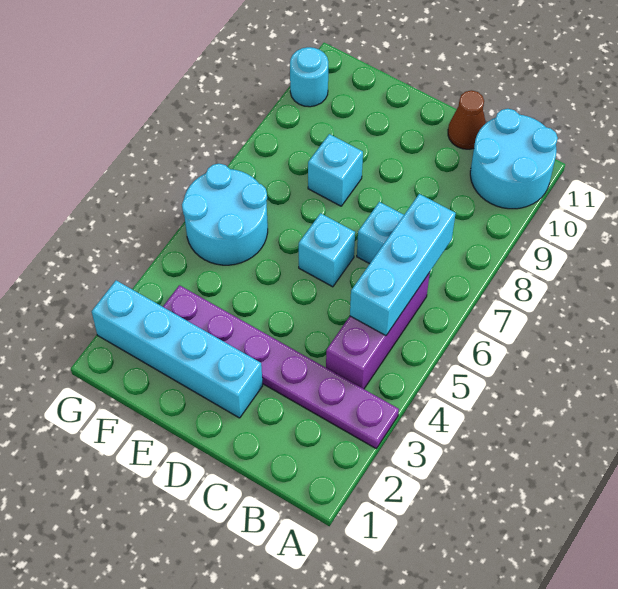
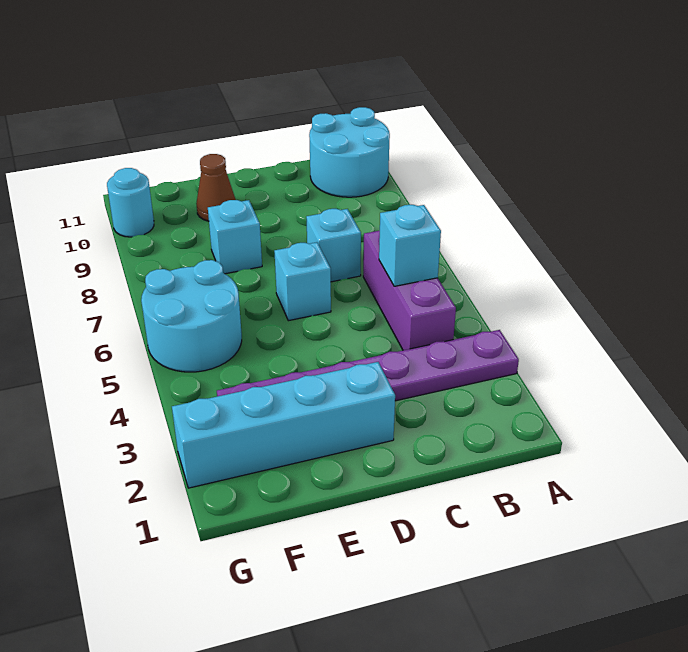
cyan 1x3 brick [350,194,456,336] -> cyan 1x1 brick [379,205,441,286]
brown 1x1 cone [448,90,486,149] -> brown 1x1 cone moved to [196,154,236,221]

